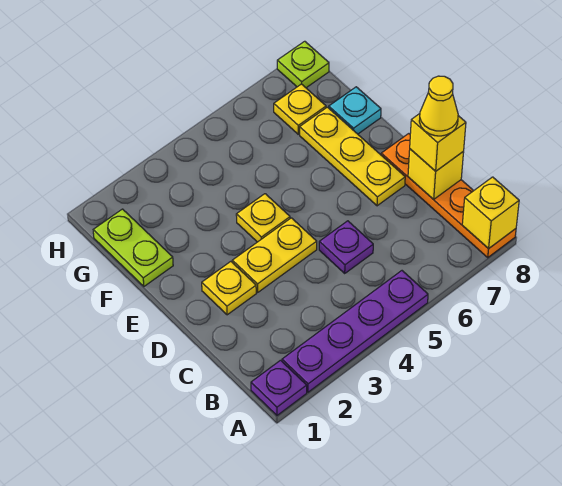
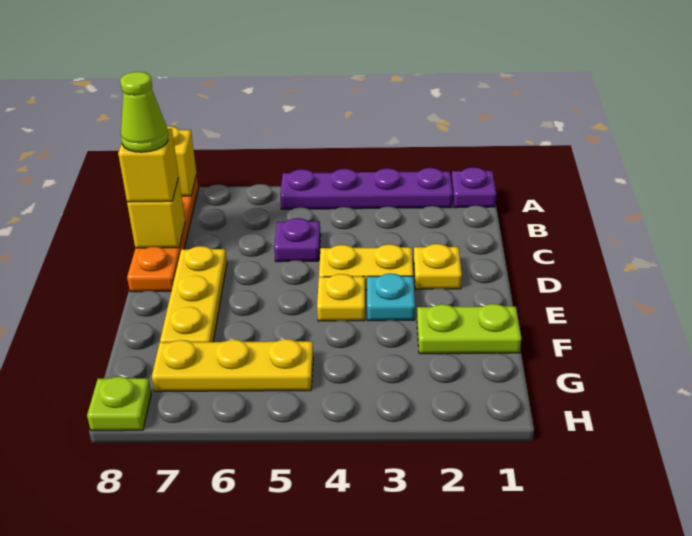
yellow 1x1 cone [419,76,458,136] -> lime 1x1 cone [120,72,168,152]
lime 1x2 plate [93,209,173,286] -> lime 1x2 plate turned to [417,304,521,354]
cyan 1x1 plate [329,87,381,134] -> cyan 1x1 plate moved to [367,273,415,321]
yellow 1x1 plate [274,84,326,134] -> yellow 1x3 plate [152,339,313,391]

